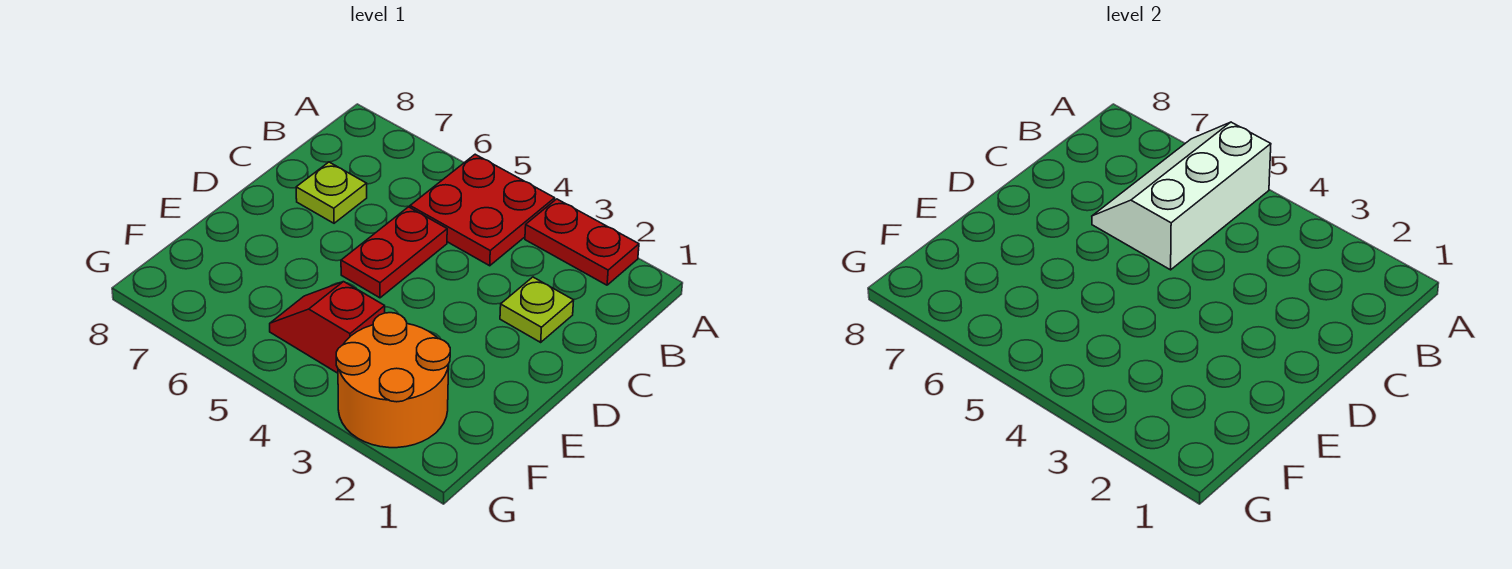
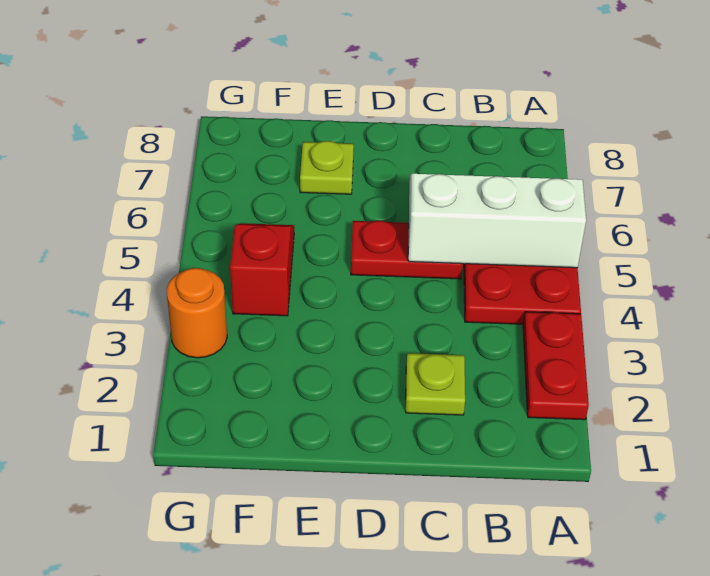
lime 1x1 plate [296,162,367,223] -> lime 1x1 plate moved to [300,141,354,194]
orange 2x2 round brick [336,313,450,448] -> orange 1x1 round brick [167,268,227,358]

